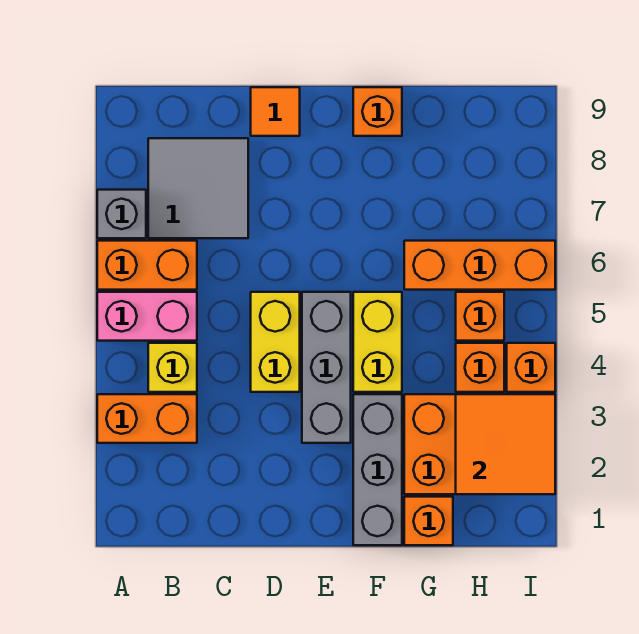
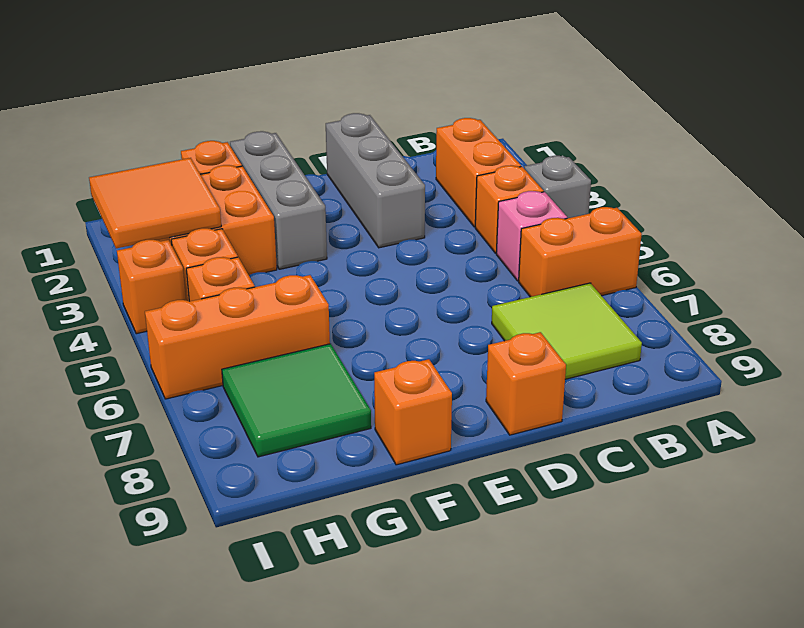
orange 1x2 brick [97,394,197,443] -> orange 1x2 brick turned to [436,118,521,227]
pink 1x2 brick [97,292,197,341] -> pink 1x1 brick [496,191,567,281]
grey 1x1 brick [97,190,146,238] -> grey 1x1 brick moved to [524,156,591,218]
yellow 1x1 brick [148,343,197,392] -> orange 1x1 brick [475,165,544,253]
grey 2x2 tile [148,138,248,238] -> lime 2x2 tile [492,283,642,379]
yellow 1x2 brick [251,292,300,392] -> none
orange 1x1 tile [251,87,300,136] -> orange 1x1 brick [486,332,566,435]
grey 1x3 brick [302,292,351,443] -> grey 1x3 brick moved to [326,113,425,248]
yellow 1x2 brick [353,292,402,392] -> none
none -> green 2x2 tile [222,344,371,457]

